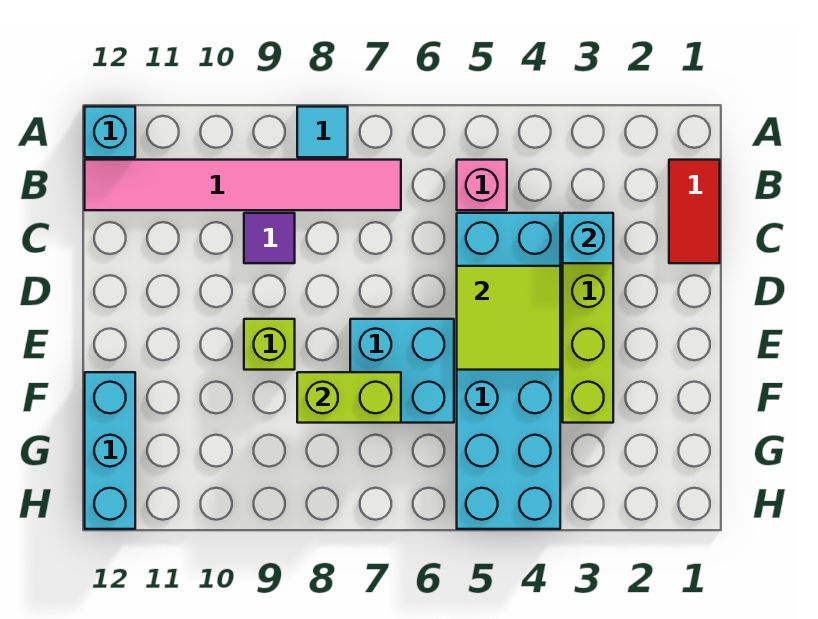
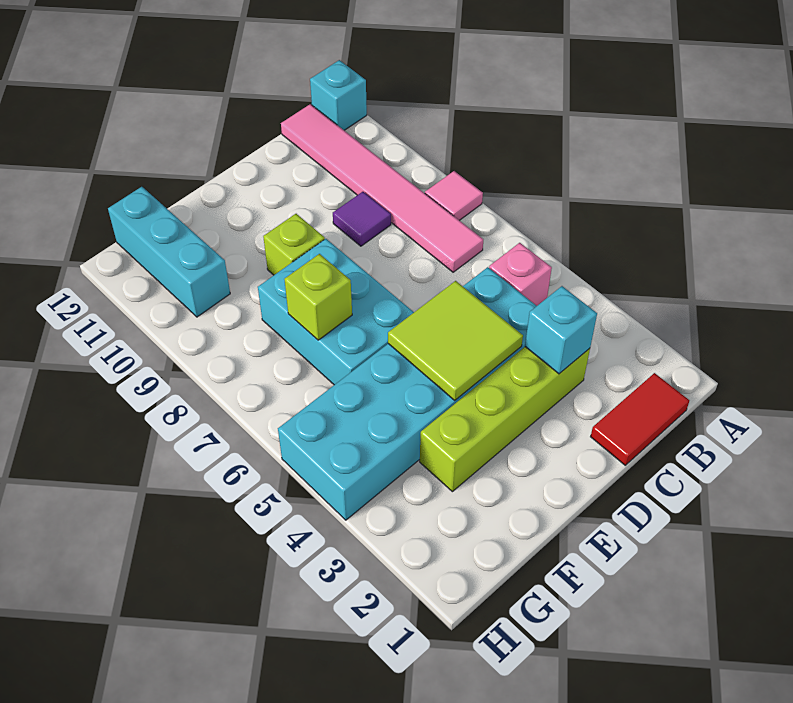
cyan 1x1 tile [297,107,348,157] -> pink 1x1 tile [425,171,483,220]
cyan 2x2 brick [350,319,454,423] -> cyan 2x3 brick [258,239,414,385]
lime 1x2 brick [297,372,401,423] -> lime 1x1 brick [284,254,352,340]
cyan 1x3 brick [85,372,135,529] -> cyan 1x3 brick turned to [108,187,230,317]

